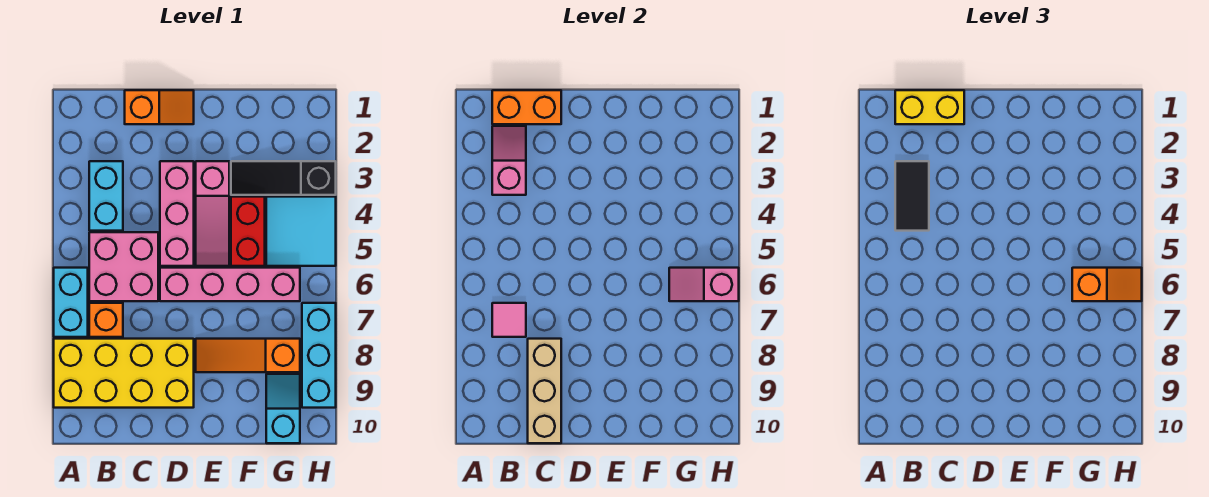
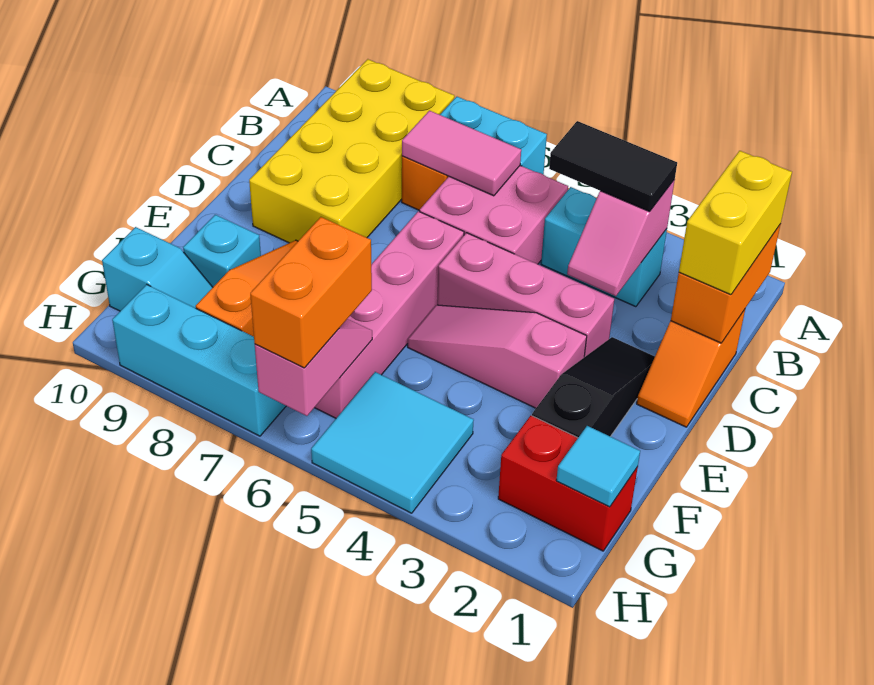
pink 1x2 slope [492,126,526,195] -> pink 1x2 slope turned to [567,180,675,296]
pink 1x1 tile [492,303,526,337] -> pink 1x2 tile [402,111,521,196]
tan 1x3 brick [528,339,561,443] -> none
black 1x3 slope [231,161,336,195] -> black 1x3 slope moved to [532,337,655,438]
red 1x2 brick [231,197,265,266] -> red 1x2 brick moved to [498,416,638,551]
none -> cyan 1x1 brick [183,215,261,287]
none -> cyan 1x1 tile [556,426,640,507]
orange 1x2 slope [1072,268,1142,301] -> orange 1x2 brick [250,217,372,368]

